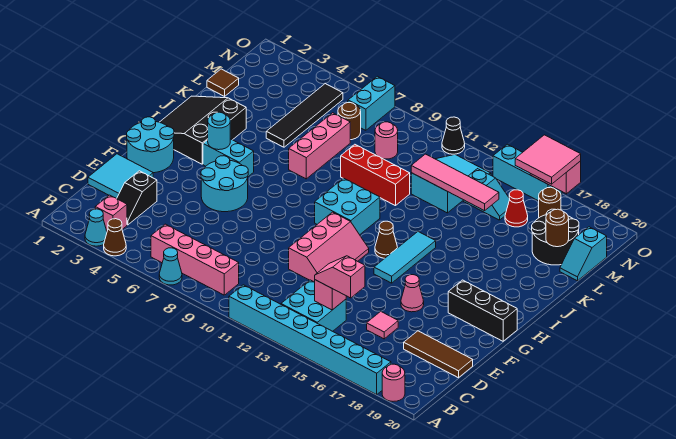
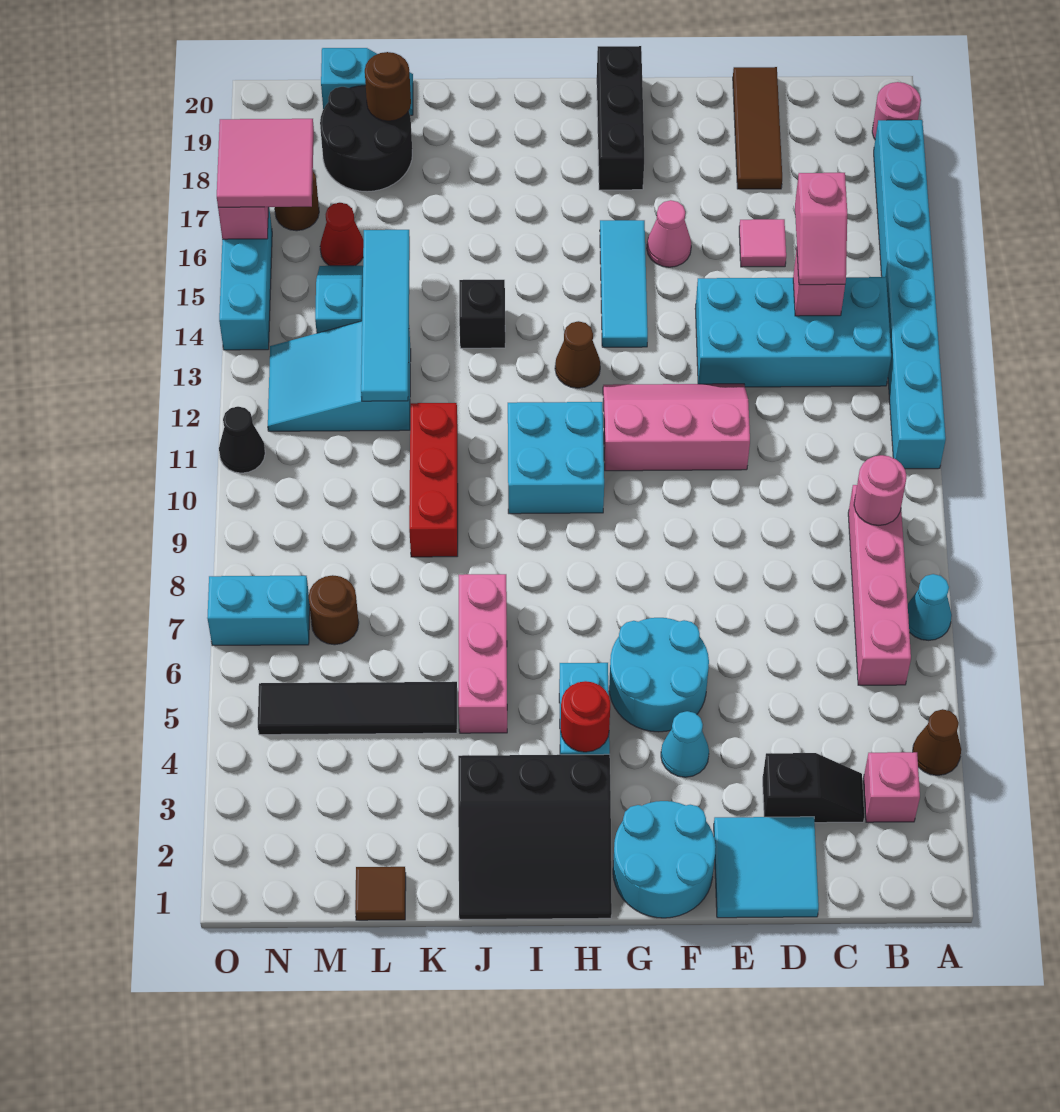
cyan 1x1 cone [85,209,107,246] -> cyan 1x1 cone moved to [661,711,709,777]
cyan 2x2 brick [281,280,346,331] -> cyan 2x4 brick [695,277,891,387]
cyan 1x3 tile [374,231,436,283] -> cyan 1x3 tile turned to [600,220,648,347]
cyan 1x1 round brick [208,112,230,150] -> red 1x1 round brick [561,681,610,752]
pink 1x3 brick [289,113,350,179] -> pink 1x3 brick turned to [459,574,507,733]
none -> black 1x1 brick [459,280,505,348]
pink 1x4 tile [411,154,499,211] -> cyan 1x4 tile [361,230,410,401]
pink 1x1 round brick [375,122,398,159] -> pink 1x1 round brick moved to [854,455,907,525]

